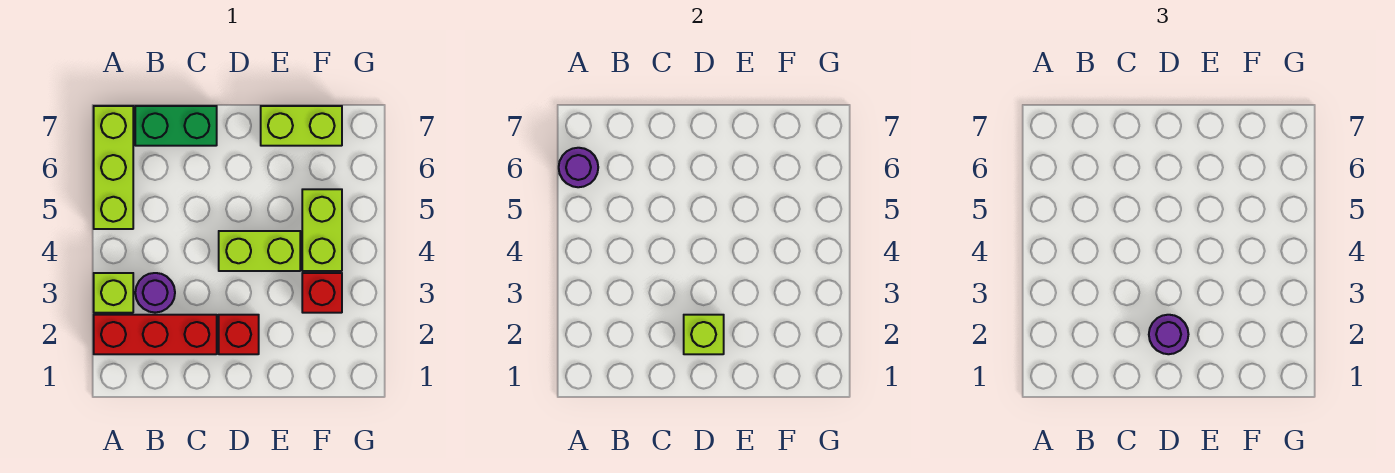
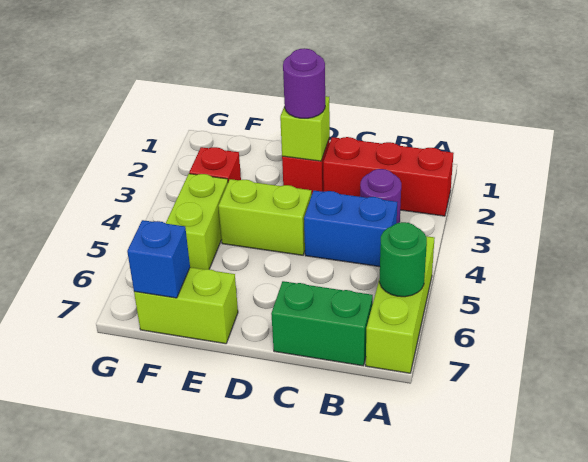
lime 1x1 brick [94,273,133,313] -> none
purple 1x1 round brick [559,148,598,187] -> green 1x1 round brick [379,222,427,297]
none -> blue 1x2 brick [304,191,397,267]
none -> blue 1x1 brick [127,220,190,298]

